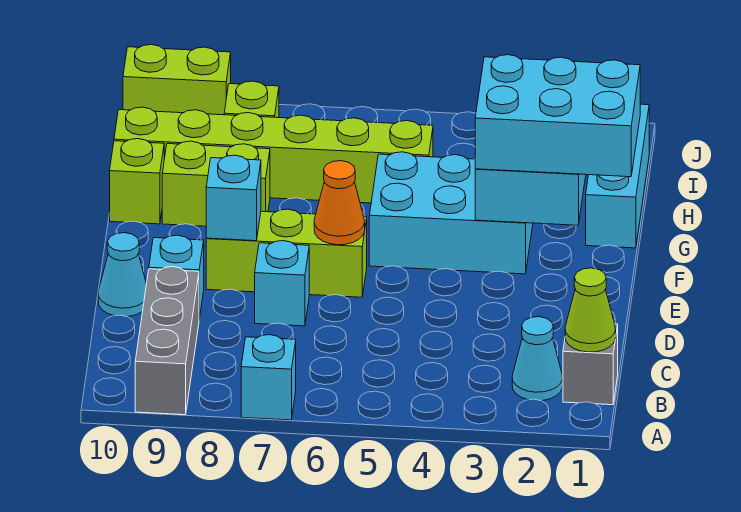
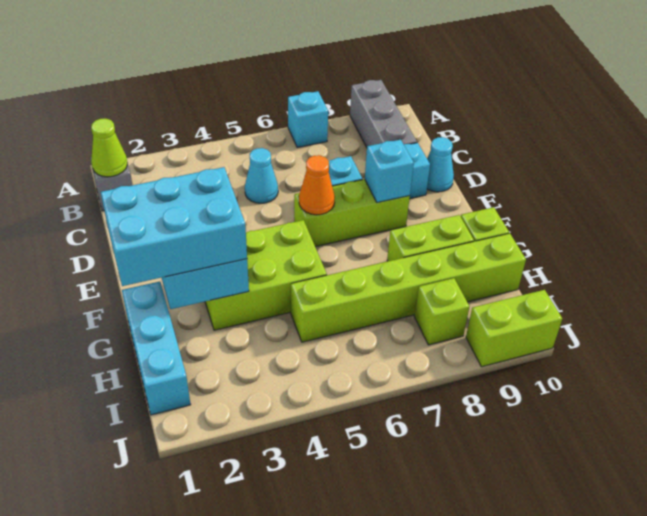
cyan 1x1 cone [512,317,563,401] -> cyan 1x1 cone moved to [245,148,278,203]
cyan 2x3 brick [369,152,533,274] -> lime 2x3 brick [205,220,327,330]

